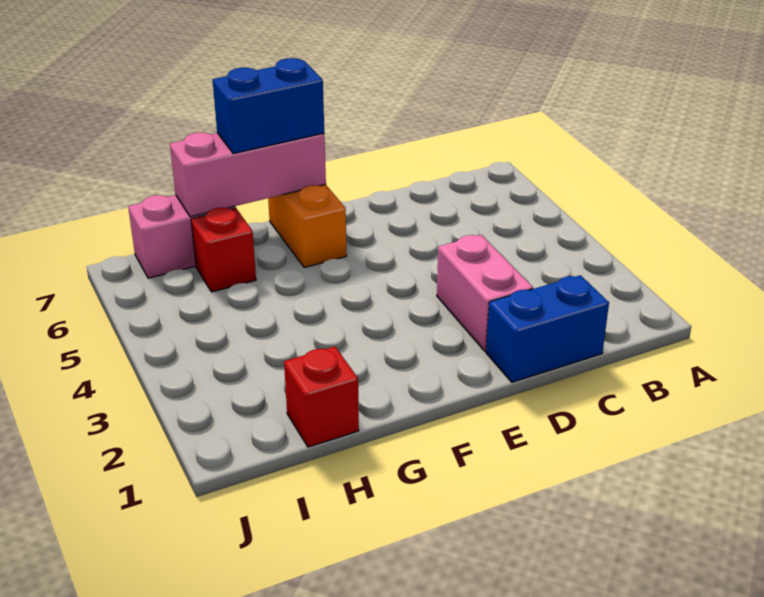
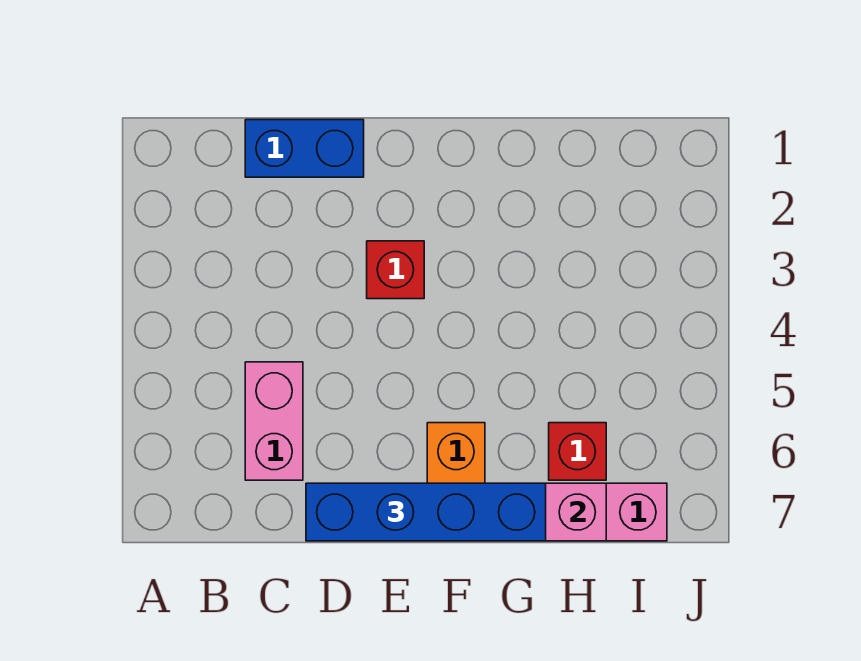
pink 1x2 brick [437,235,533,351] -> pink 1x2 brick moved to [245,362,303,480]
blue 1x2 brick [213,58,324,154] -> blue 1x4 brick [306,483,546,541]
red 1x1 brick [284,347,359,447] -> red 1x1 brick moved to [367,241,424,299]

